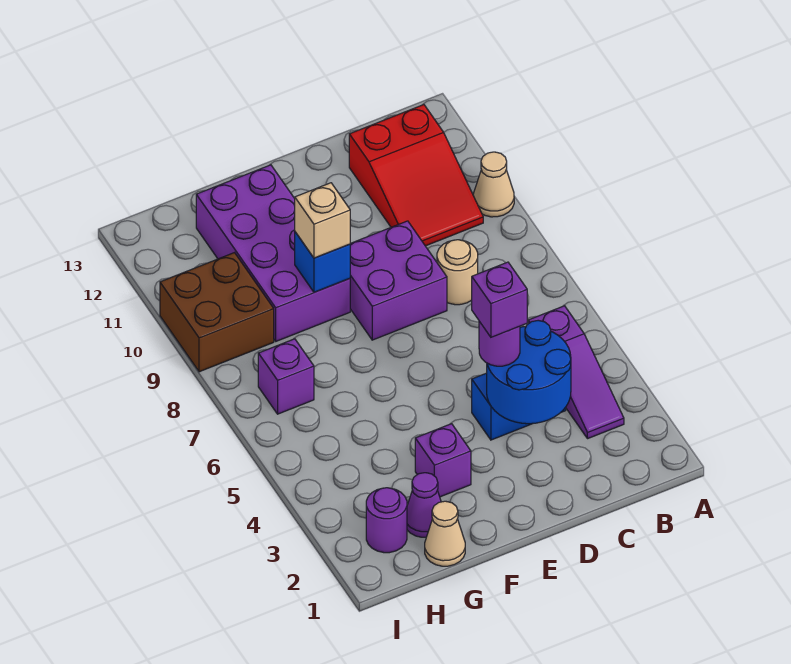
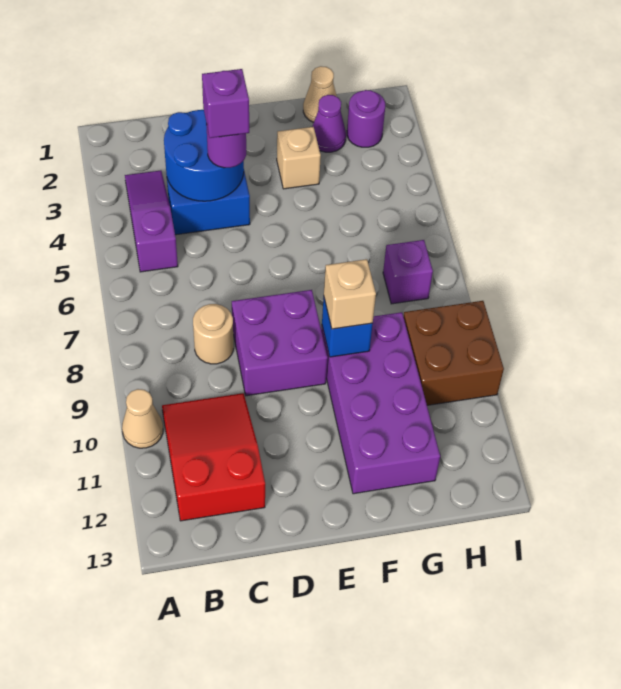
purple 1x1 brick [415,424,471,497] -> tan 1x1 brick [277,127,321,189]

